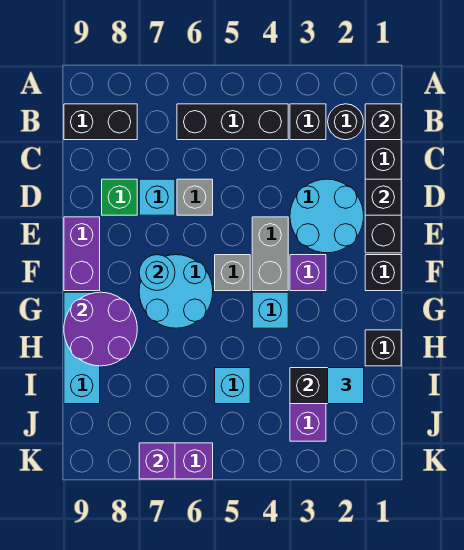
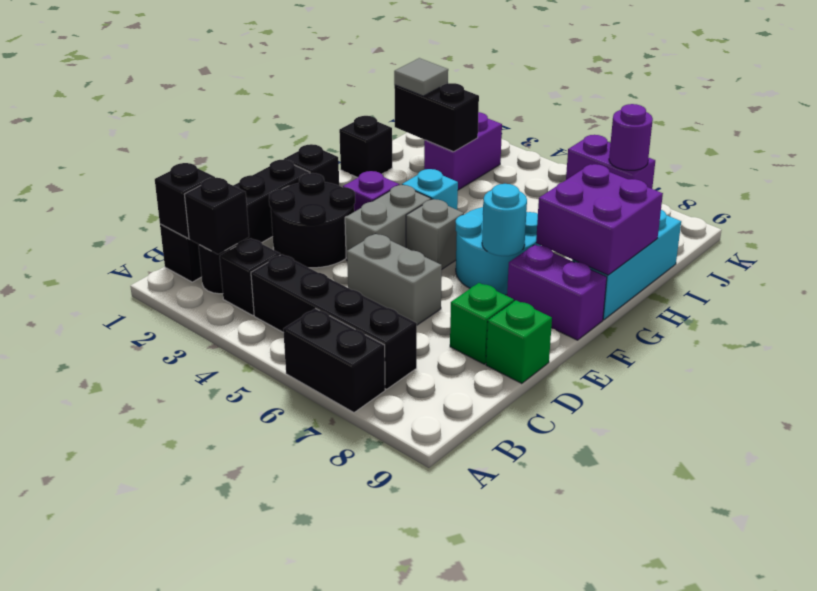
black 1x3 brick [177,104,288,140] -> black 1x4 brick [251,254,417,389]
black 1x2 brick [64,104,137,140] -> black 1x2 brick moved to [283,308,385,413]
black 1x1 brick [365,179,401,215] -> black 1x1 brick moved to [184,178,249,254]
cyan 2x2 round brick [290,179,364,253] -> black 2x2 round brick [269,173,355,268]
grey 1x1 brick [177,179,213,215] -> grey 1x2 brick [347,234,442,325]
cyan 1x1 brick [139,179,175,215] -> none
none -> green 1x1 brick [486,300,552,383]
purple 1x2 brick [64,217,100,291] -> purple 1x2 brick turned to [507,245,607,340]
purple 2x2 round brick [64,292,137,366] -> purple 2x2 brick [536,164,663,275]
cyan 1x1 tile [328,368,364,404] -> grey 1x1 tile [394,58,448,96]
cyan 1x1 brick [215,368,250,404] -> none
purple 1x1 brick [139,443,175,479] -> purple 1x1 round brick [609,104,653,170]

